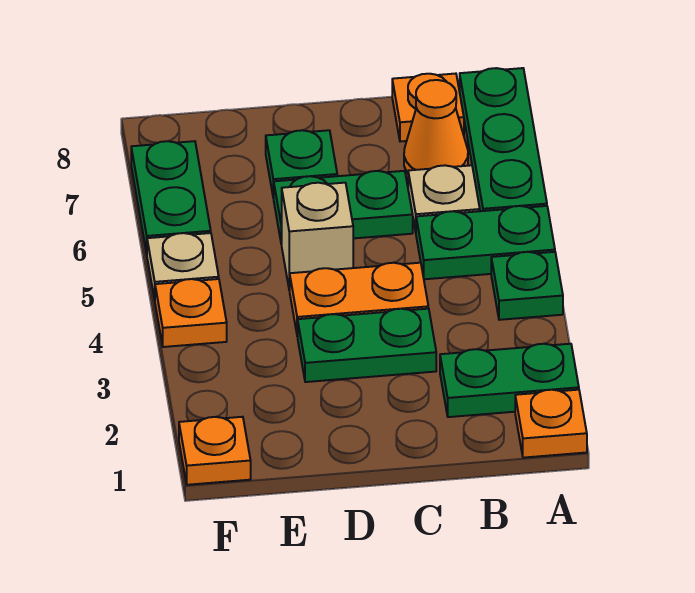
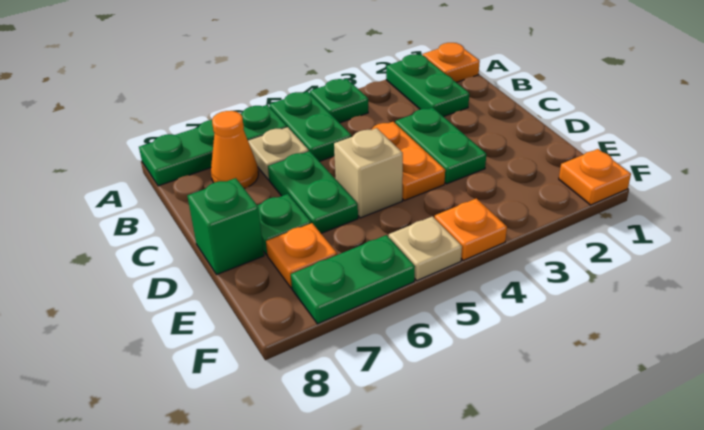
orange 1x1 plate [392,74,464,142] -> orange 1x1 plate moved to [266,223,337,288]
none -> green 1x1 brick [187,178,264,275]

